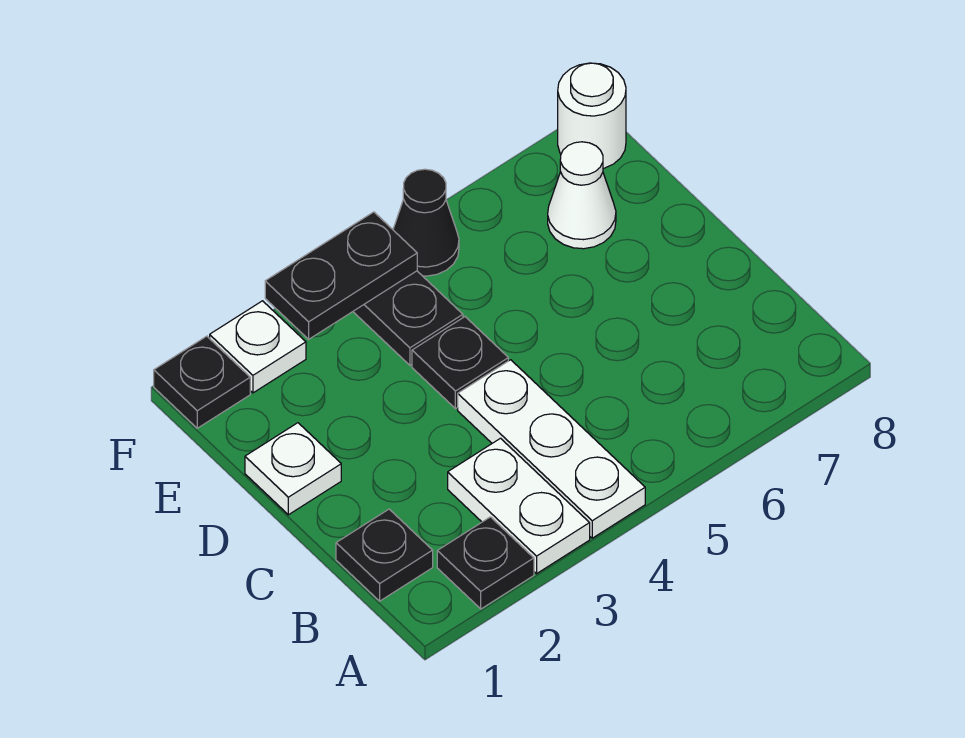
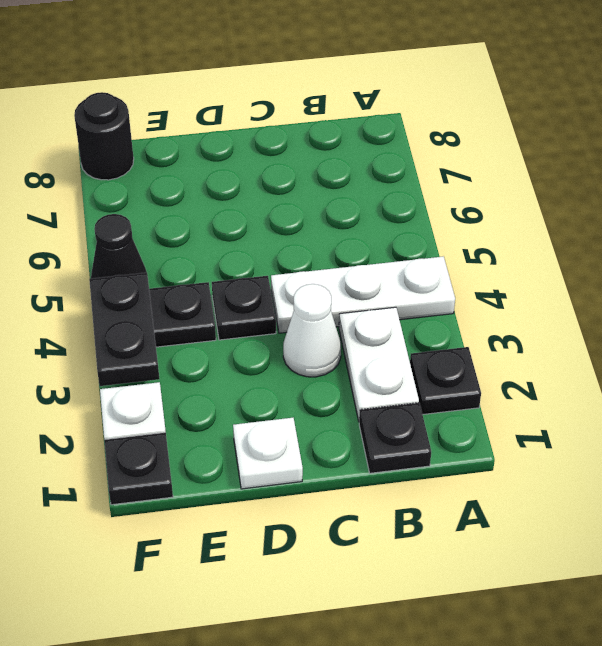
white 1x2 plate [448,438,590,574] -> white 1x2 plate turned to [339,307,419,421]
white 1x1 cone [548,142,616,249] -> white 1x1 cone moved to [283,284,341,377]
white 1x1 round brick [558,63,626,168] -> black 1x1 round brick [74,92,134,180]

